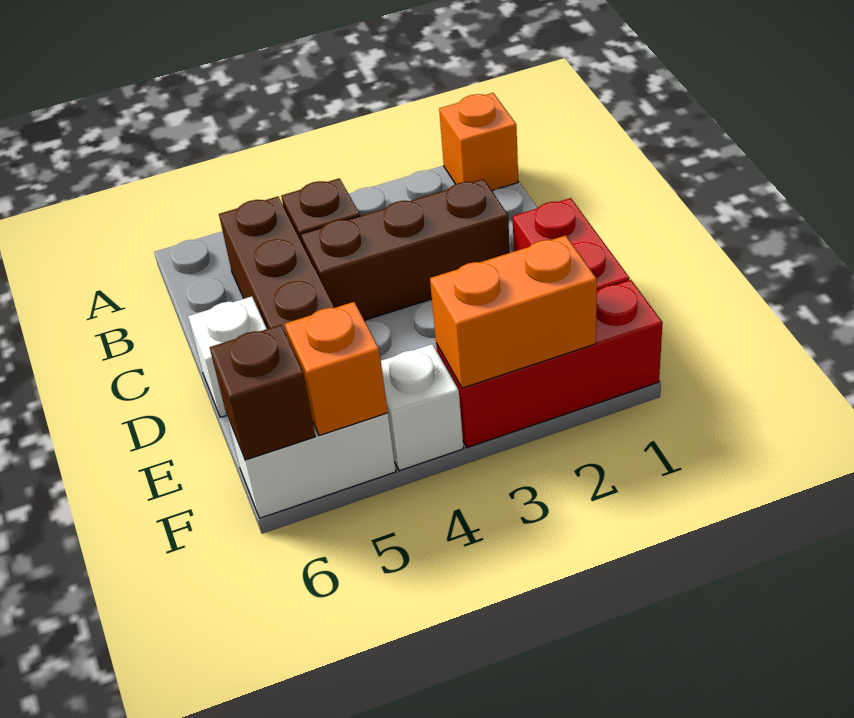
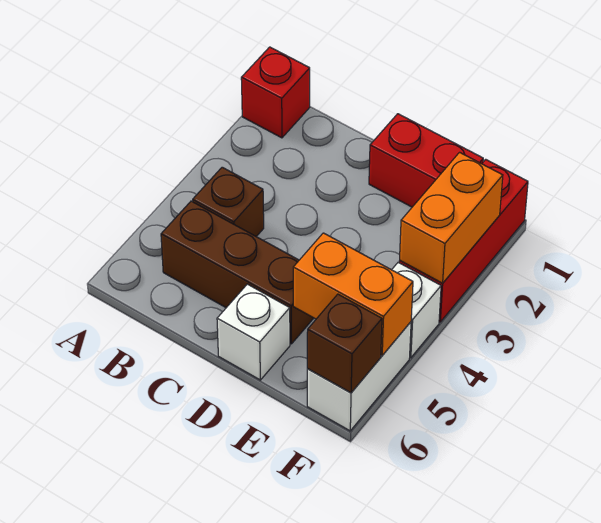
orange 1x1 brick [439,93,518,191] -> red 1x1 brick [241,47,310,138]
brown 1x3 brick [301,179,510,320] -> none
orange 1x1 brick [285,302,388,436] -> orange 1x2 brick [293,233,413,355]

